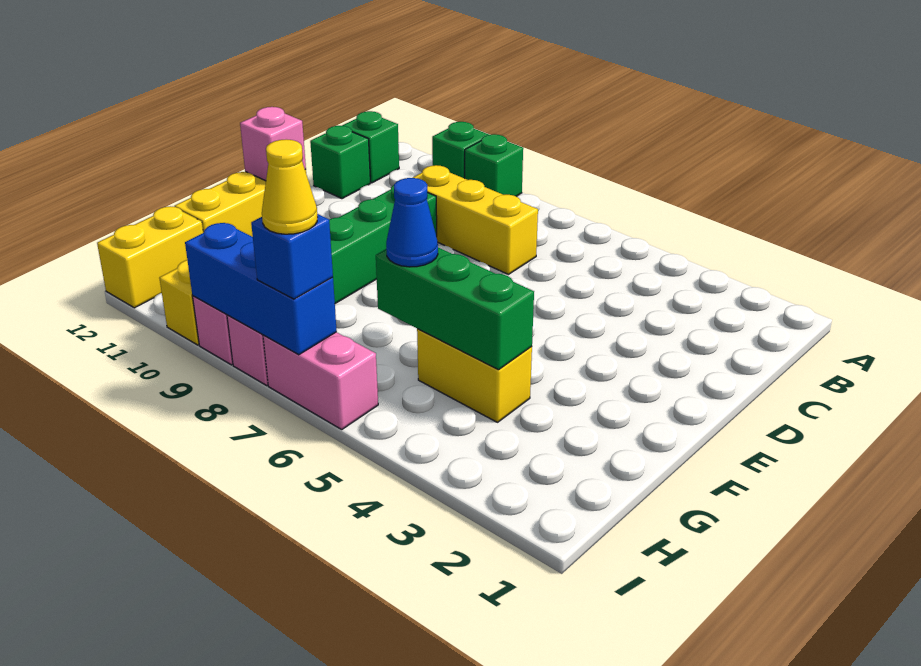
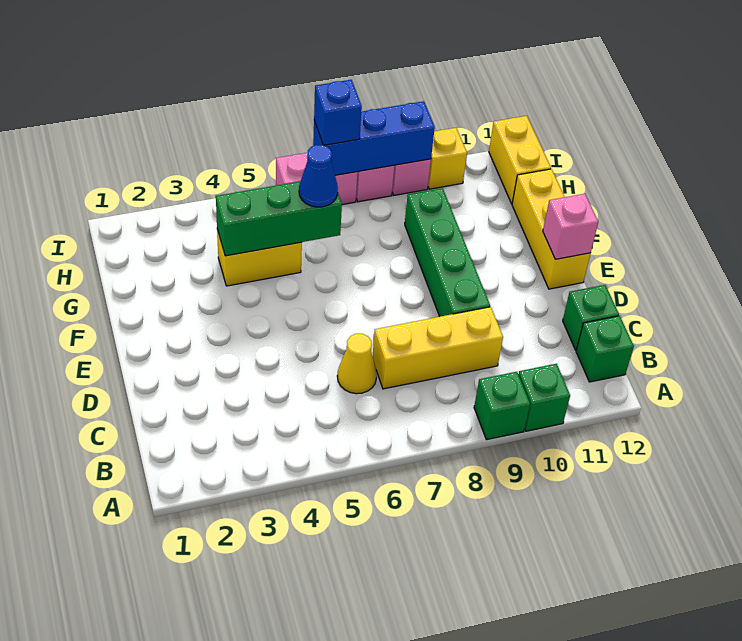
yellow 1x1 cone [262,139,317,234] -> yellow 1x1 cone moved to [337,334,377,394]

